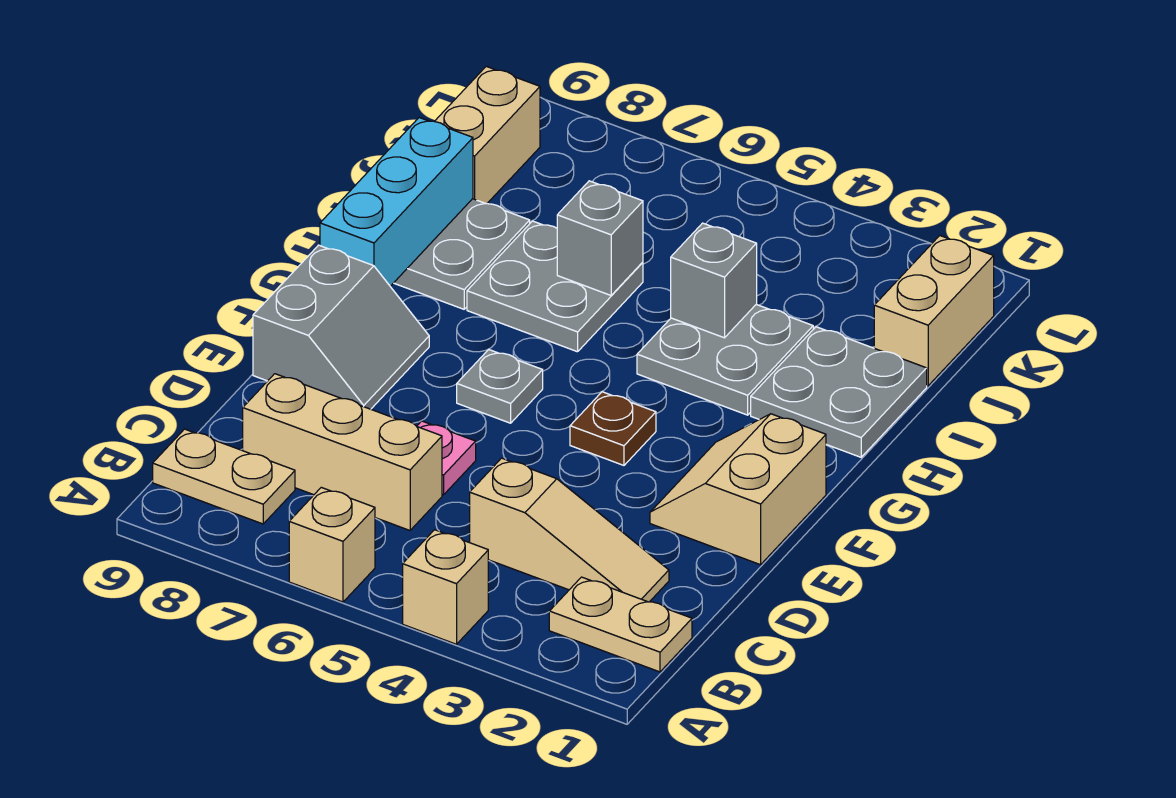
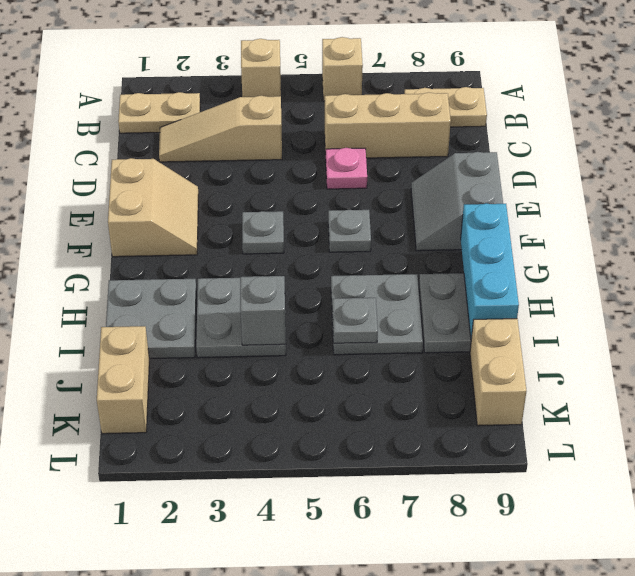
brown 1x1 plate [570,392,656,465] -> grey 1x1 plate [242,211,284,254]
grey 1x1 brick [557,181,643,295] -> grey 1x1 plate [332,298,378,343]

